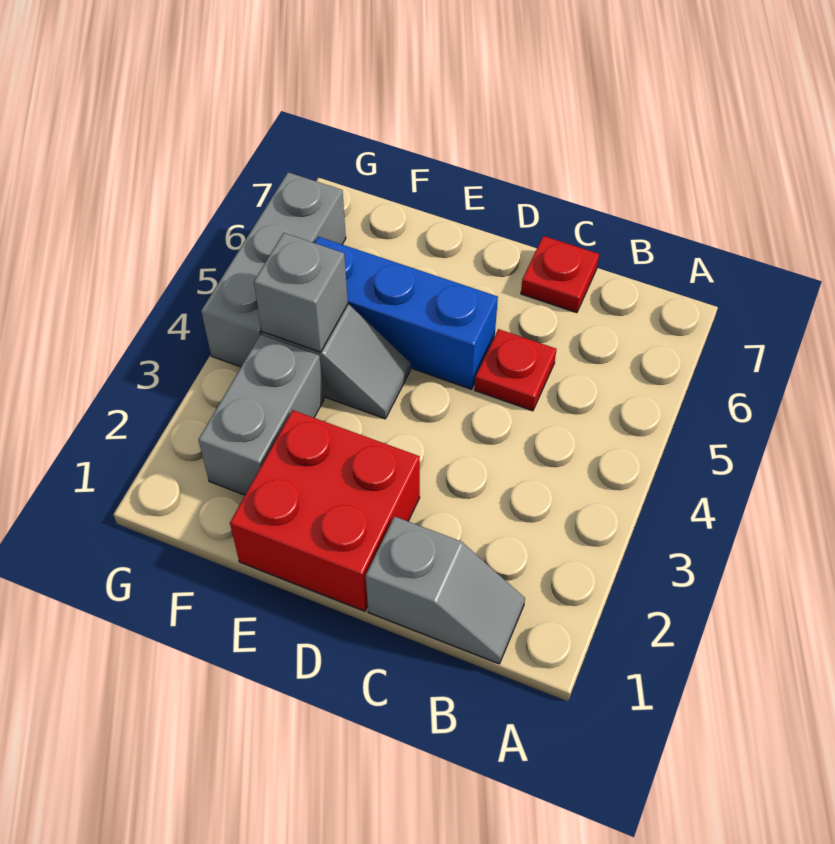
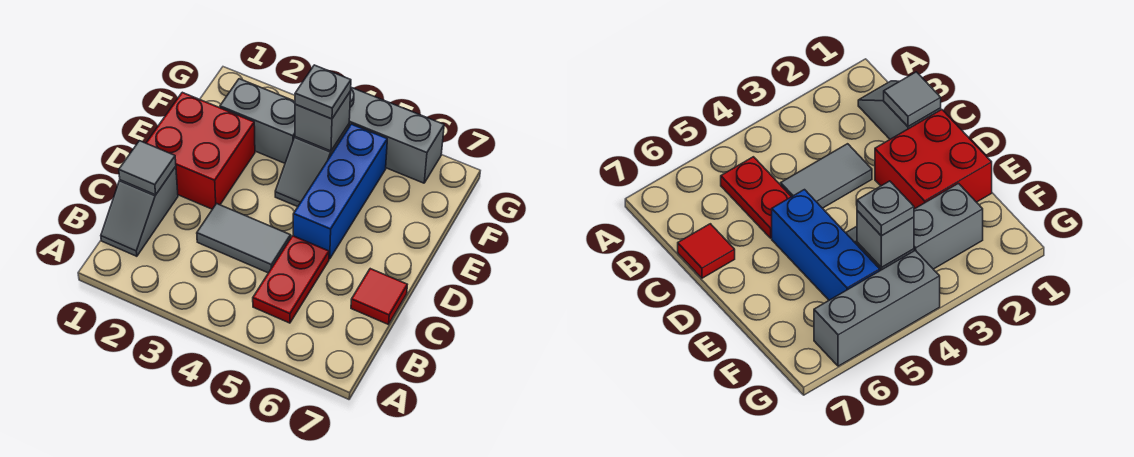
none -> grey 1x1 tile [119,141,176,195]
none -> grey 1x2 tile [197,204,291,273]
red 1x1 plate [475,329,556,411] -> red 1x2 plate [253,236,329,323]
red 1x1 plate [521,236,599,313] -> red 1x1 tile [351,269,407,325]
none -> grey 1x1 plate [295,65,351,119]

